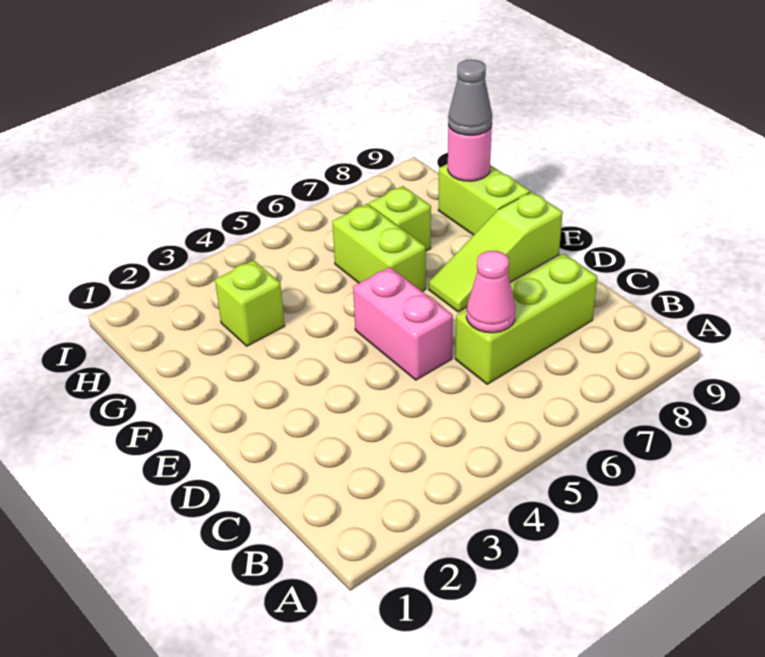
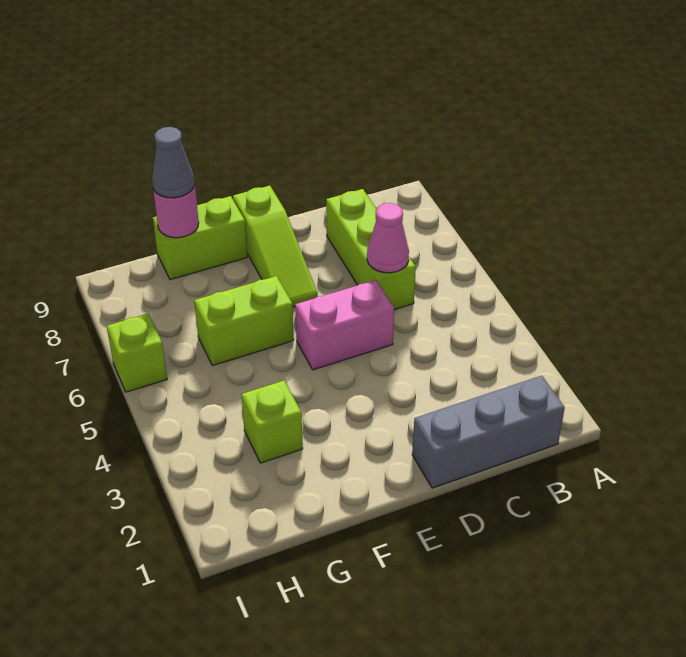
none -> grey 1x3 brick [412,376,565,488]
lime 1x1 brick [369,186,431,251] -> lime 1x1 brick moved to [107,314,167,392]

